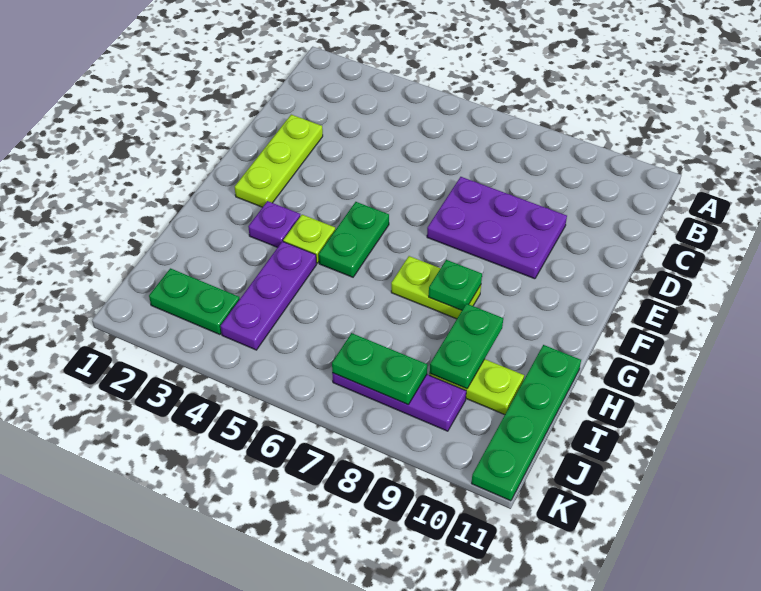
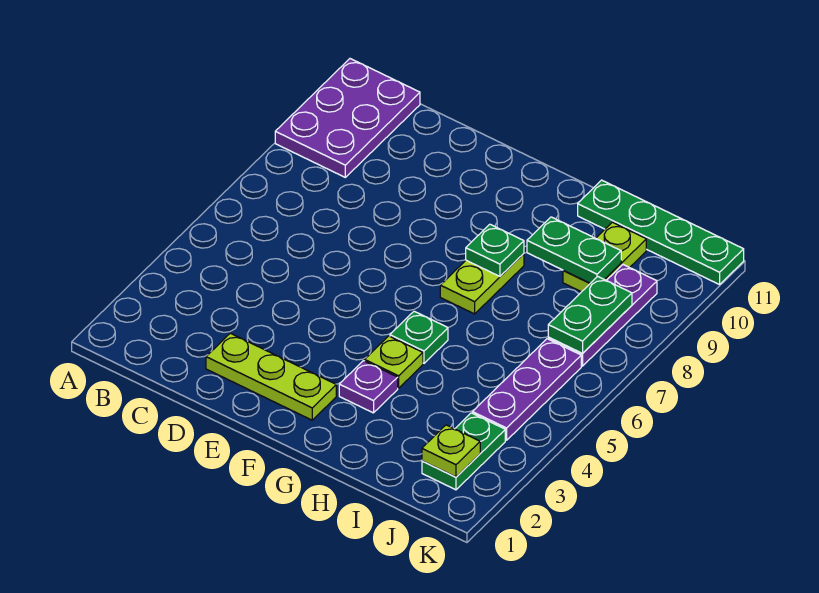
purple 2x3 plate [427,177,567,279] -> purple 2x3 plate moved to [275,59,420,177]
green 1x2 plate [319,202,389,277] -> green 1x1 plate [390,311,448,363]
purple 1x3 plate [221,241,317,350] -> purple 1x3 plate turned to [472,339,581,440]
none -> lime 1x1 plate [422,425,480,477]

